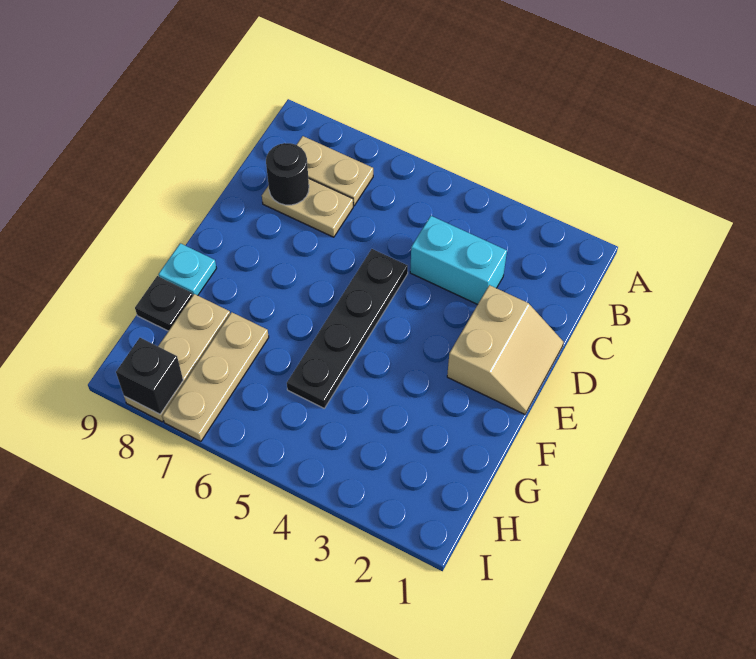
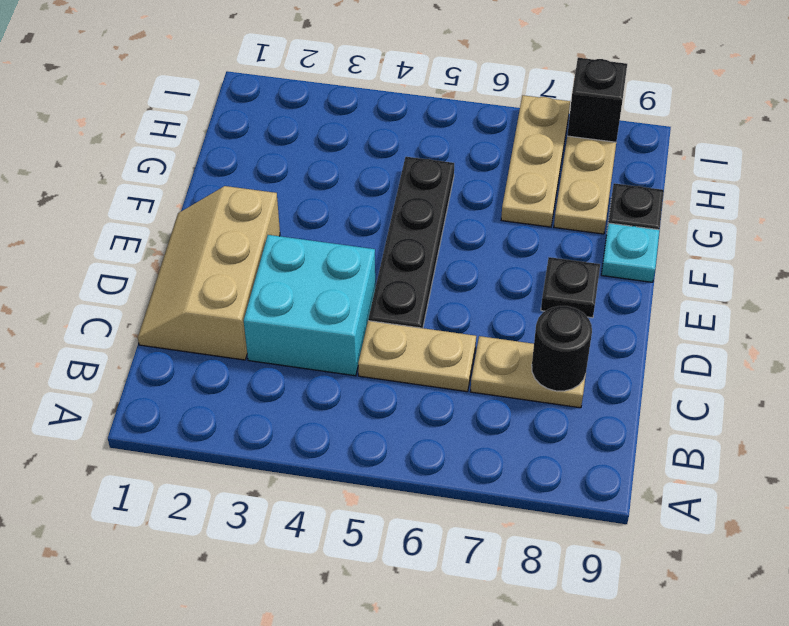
tan 1x2 plate [297,136,373,206] -> tan 1x2 plate moved to [358,321,476,392]
cyan 1x2 brick [410,216,507,305] -> cyan 2x2 brick [244,235,375,376]
tan 2x2 slope [447,285,563,414] -> tan 2x3 slope [138,186,280,360]
none -> black 1x1 plate [541,257,600,318]

